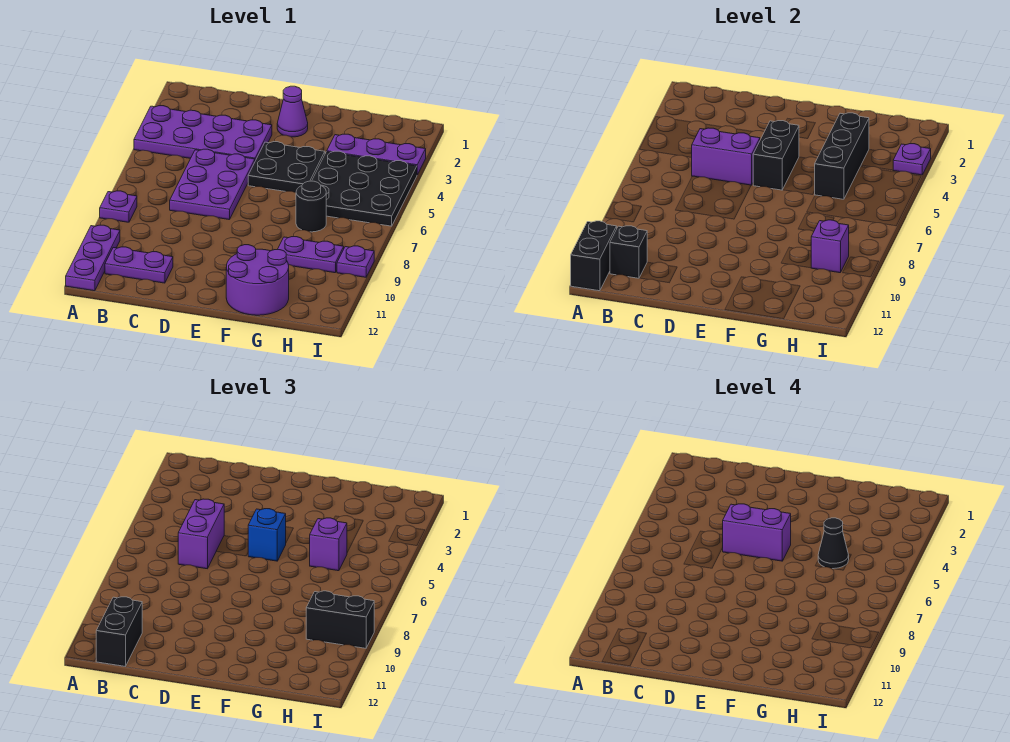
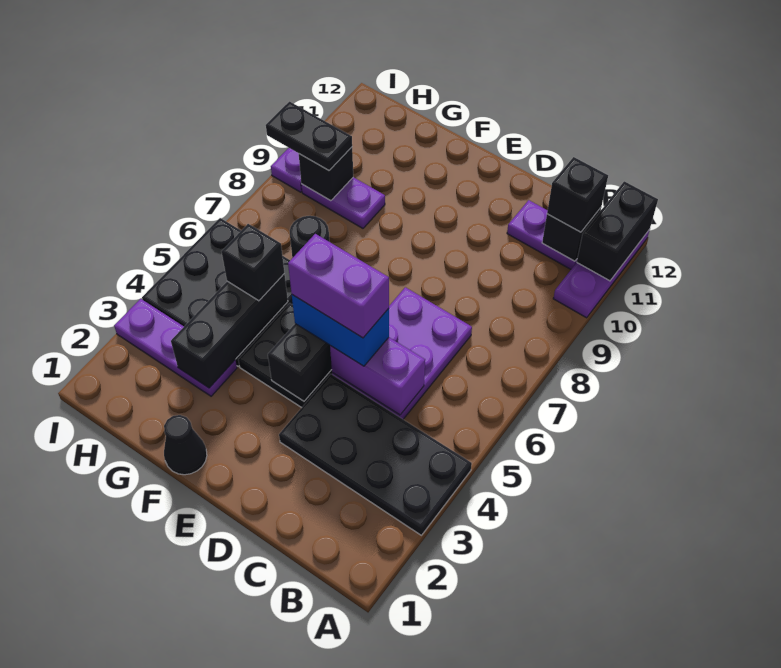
purple 2x4 plate [134,106,272,161] -> black 2x4 plate [279,374,472,535]
purple 1x1 plate [100,191,137,222] -> none
black 1x2 brick [96,597,142,666] -> black 1x1 brick [547,157,608,232]
purple 1x2 brick [178,499,224,569] -> none
purple 1x1 cone [277,86,308,137] -> none
blue 1x1 brick [248,509,286,561] -> blue 1x2 brick [292,295,389,366]
purple 2x2 round brick [226,245,289,315] -> none
purple 1x1 brick [310,518,347,571] -> black 1x1 brick [222,224,284,301]
black 1x1 cone [818,518,849,569] -> black 1x1 cone moved to [164,415,207,475]
purple 1x1 brick [811,220,849,273] -> black 1x1 brick [299,147,353,201]
black 1x2 brick [306,591,374,648] -> black 1x2 plate [266,102,352,170]
purple 1x1 plate [893,144,931,175] -> none

